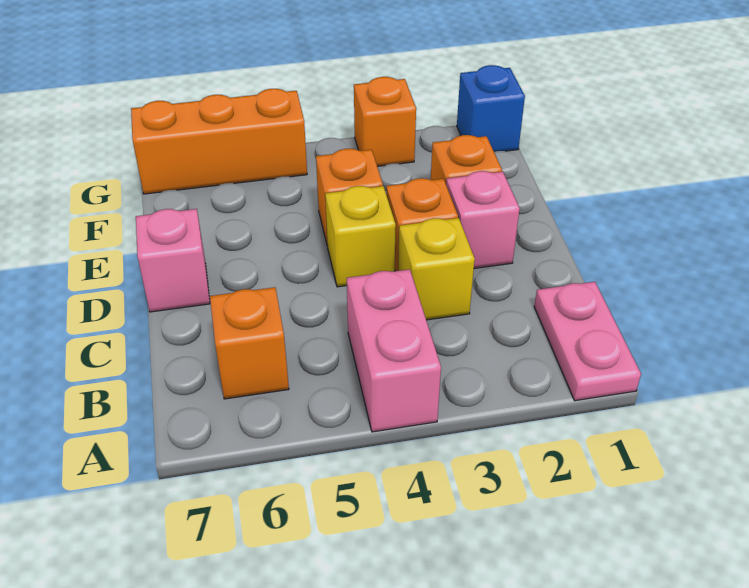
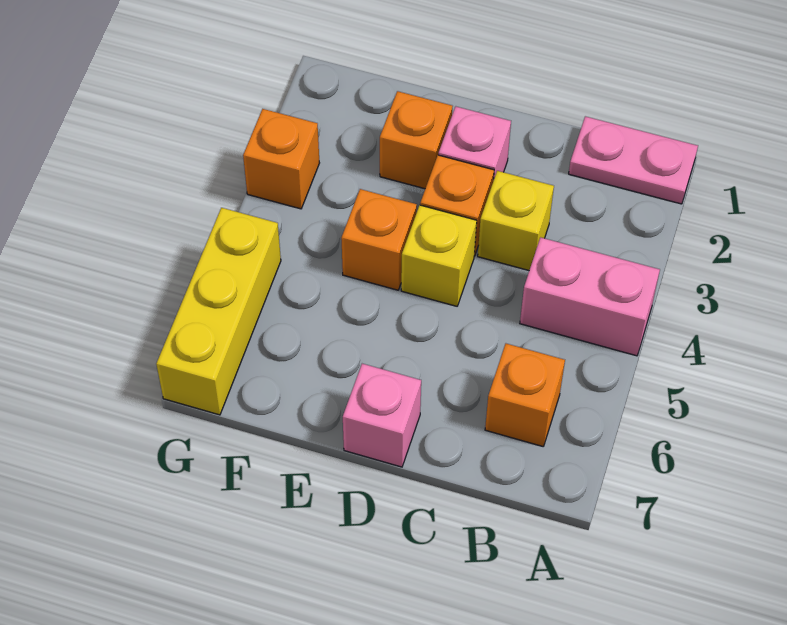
blue 1x1 brick [457,65,525,152] -> none
orange 1x3 brick [131,89,307,194] -> yellow 1x3 brick [156,208,281,415]

